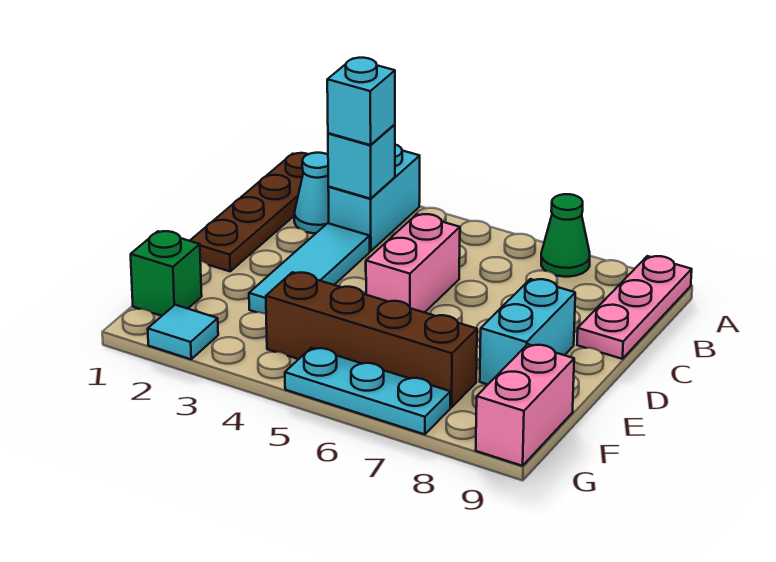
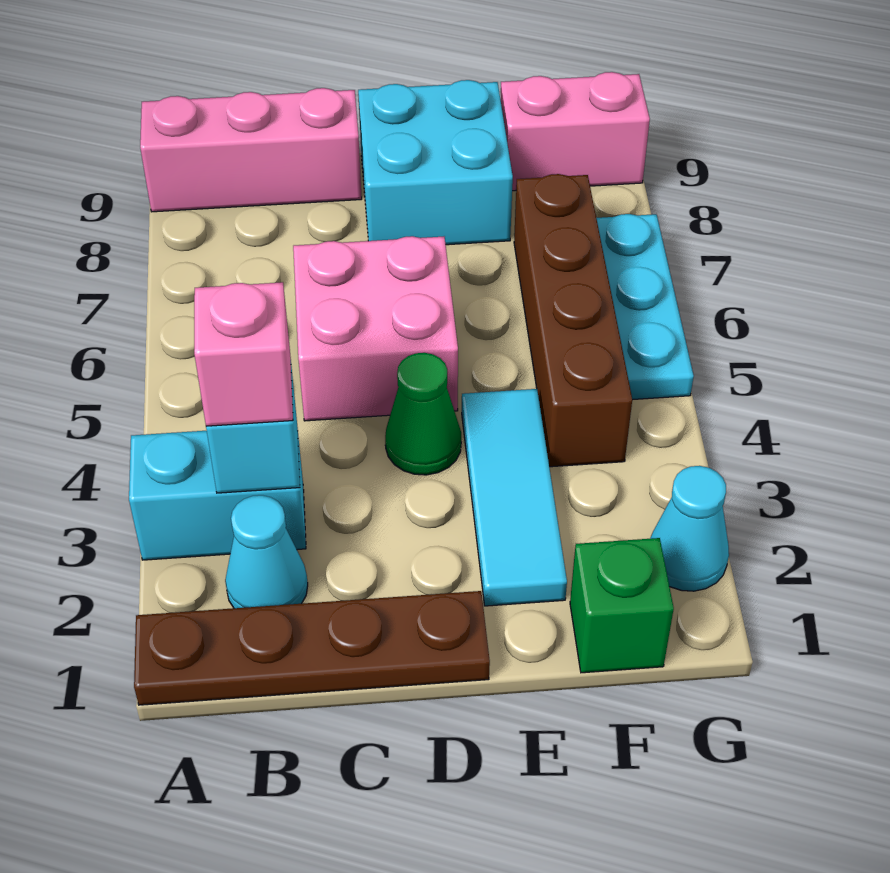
green 1x1 cone [541,194,590,277] -> green 1x1 cone moved to [385,353,461,475]
pink 1x3 plate [577,256,692,359] -> pink 1x3 brick [140,88,362,212]
cyan 1x1 brick [327,58,395,145] -> pink 1x1 brick [194,282,293,426]
cyan 1x3 tile [249,223,370,314] -> cyan 1x3 tile turned to [462,389,567,606]
pink 1x2 brick [366,214,460,313] -> pink 2x2 brick [293,236,458,421]
cyan 1x2 brick [480,279,575,384] -> cyan 2x2 brick [358,80,513,245]
cyan 1x1 tile [148,305,218,359] -> cyan 1x1 cone [650,466,729,591]

